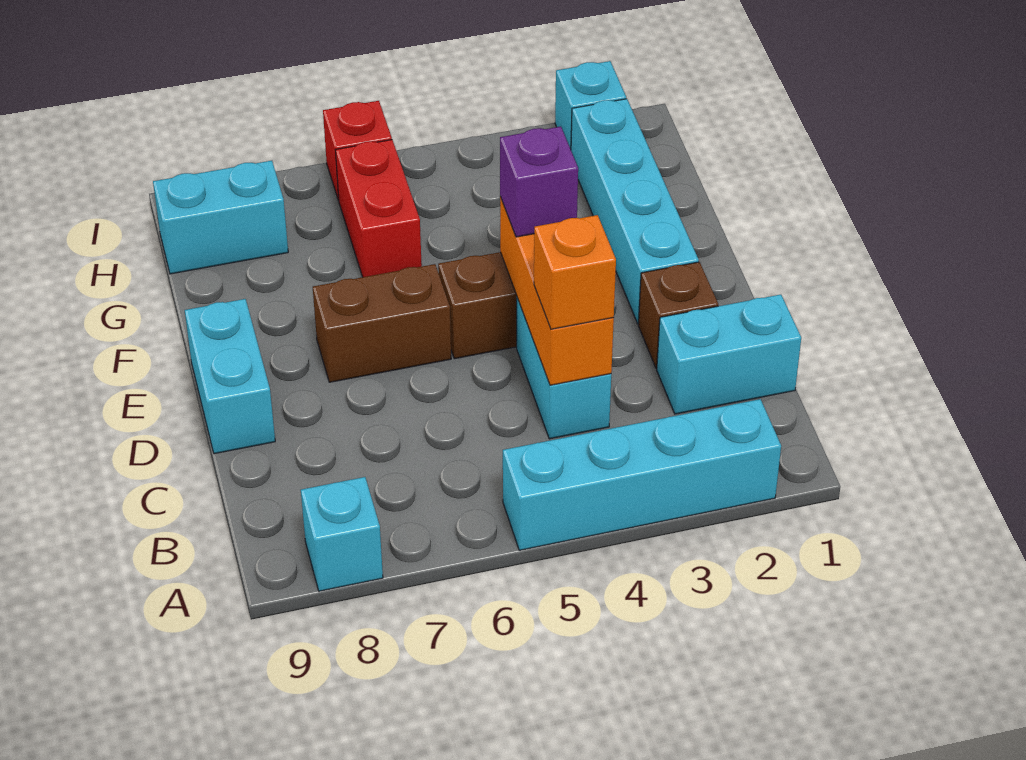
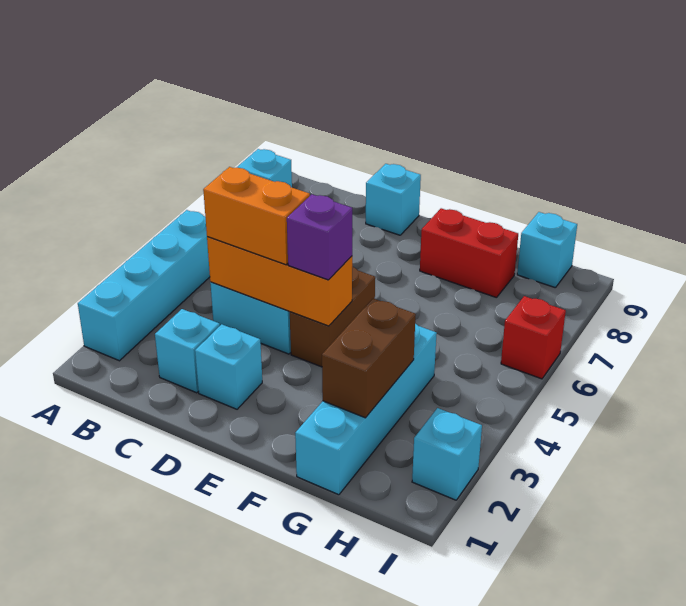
cyan 1x2 brick [657,295,801,414] -> cyan 1x1 brick [155,309,220,393]
orange 1x1 brick [534,215,616,329] -> orange 1x2 brick [203,167,310,265]
brown 1x1 brick [638,262,718,368] -> cyan 1x1 brick [195,324,262,409]
cyan 1x2 brick [185,299,275,454] -> cyan 1x1 brick [366,164,421,235]
cyan 1x4 brick [571,99,699,324] -> cyan 1x4 brick turned to [295,324,437,495]
brown 1x2 brick [313,264,451,382] -> brown 1x2 brick moved to [322,298,416,418]
red 1x2 brick [336,140,422,277] -> red 1x2 brick moved to [420,208,518,298]
cyan 1x2 brick [153,161,288,274] -> cyan 1x1 brick [517,212,577,288]

